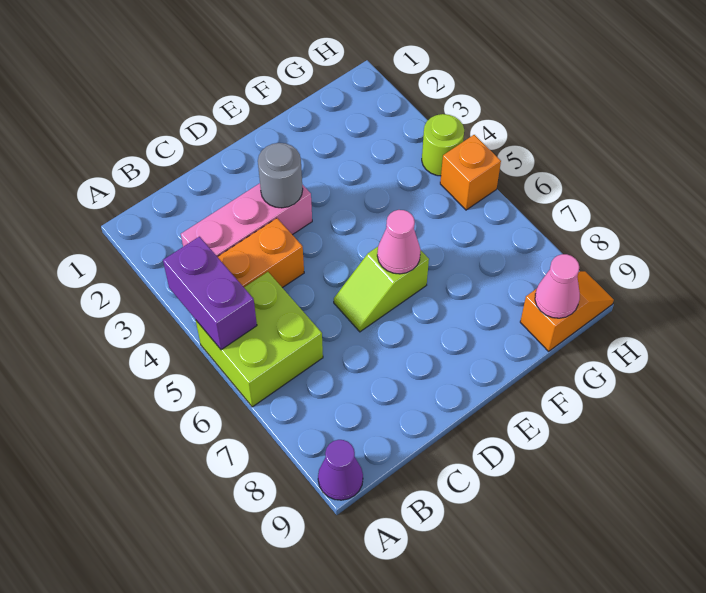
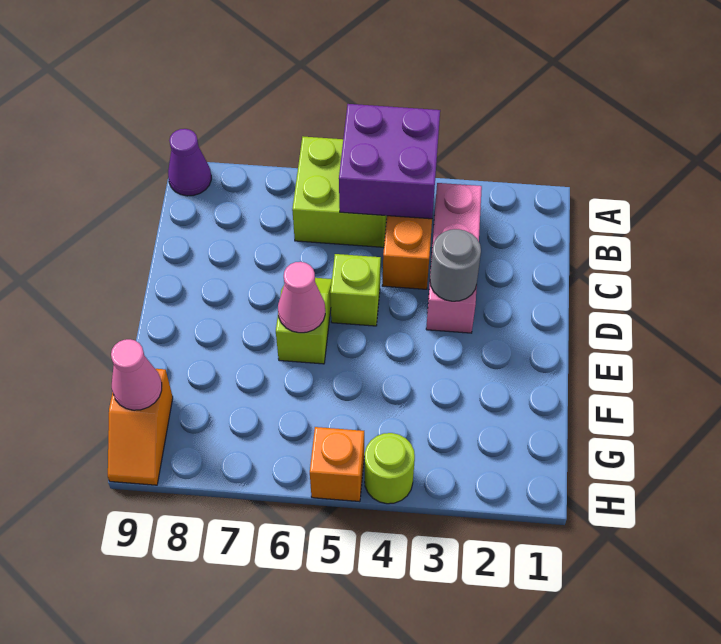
purple 1x2 brick [163,237,257,350] -> purple 2x2 brick [339,104,440,219]
none -> lime 1x1 brick [330,254,381,326]

